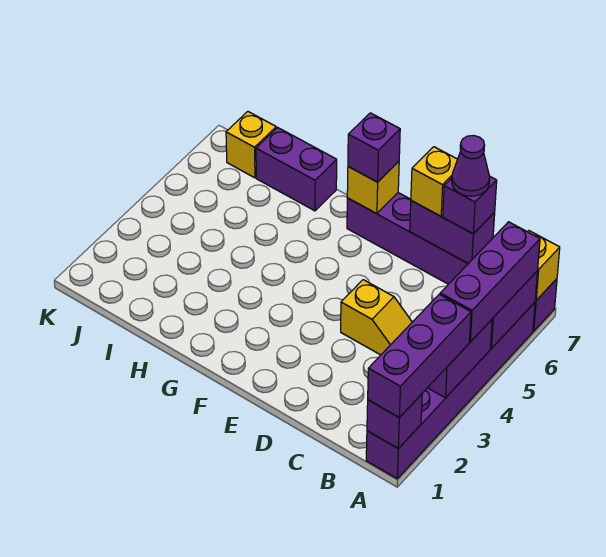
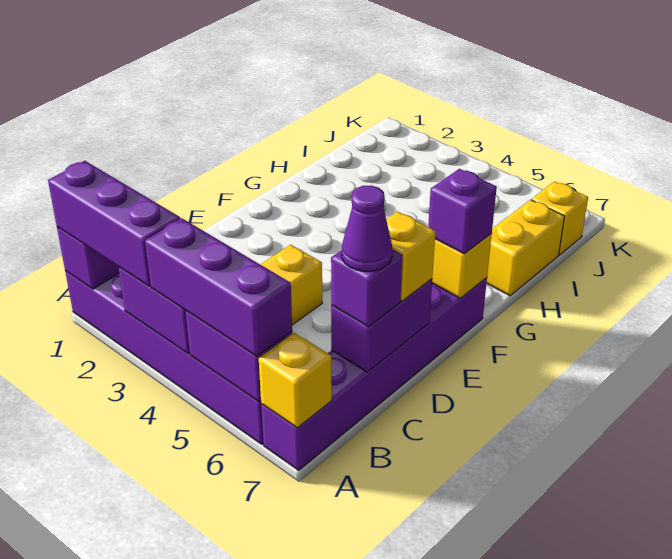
purple 1x2 brick [256,128,337,211] -> yellow 1x2 brick [487,200,565,296]

